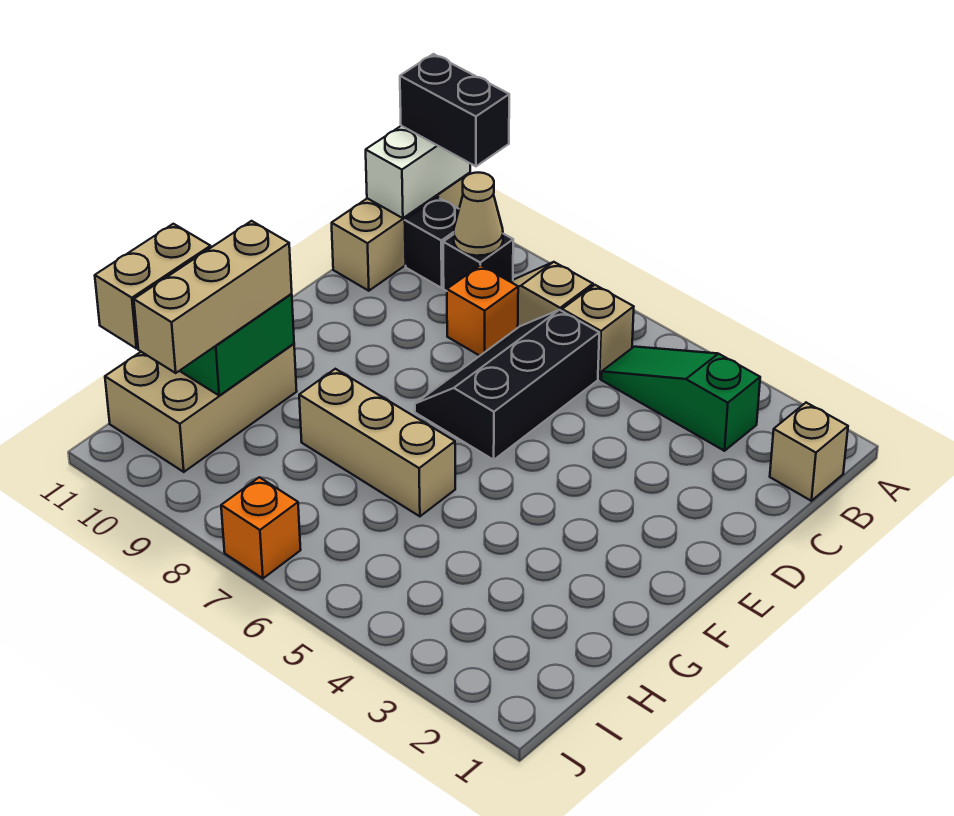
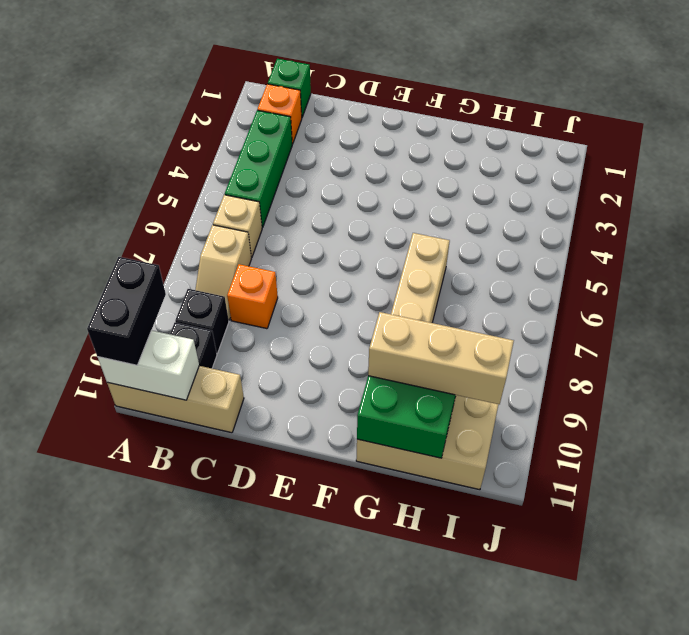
tan 1x1 brick [770,403,848,501] -> green 1x1 brick [268,59,311,117]
green 1x3 slope [601,347,760,451] -> green 1x3 brick [225,110,292,228]
tan 1x1 cone [454,172,503,256] -> none
black 2x3 slope [415,310,599,460] -> none
tan 1x2 brick [95,224,211,349] -> none
orange 1x1 brick [221,477,301,578] -> orange 1x1 brick moved to [257,84,302,144]

